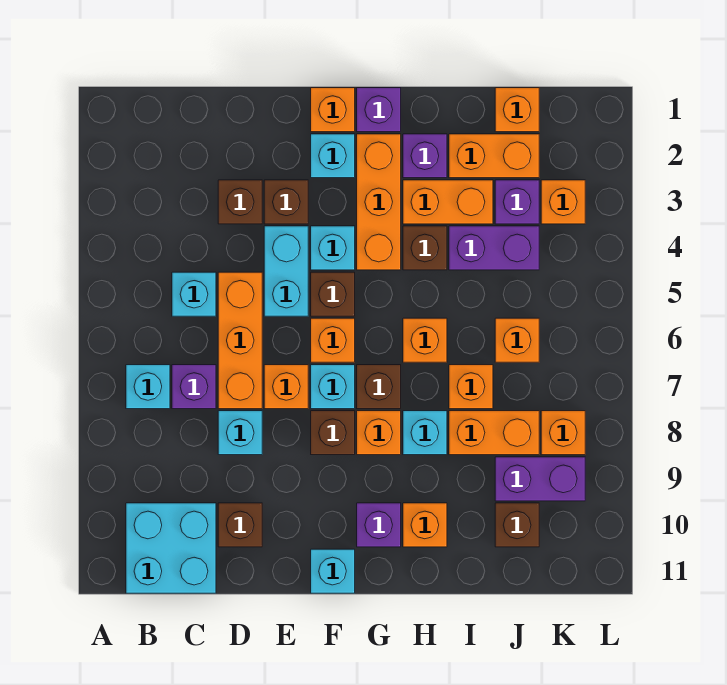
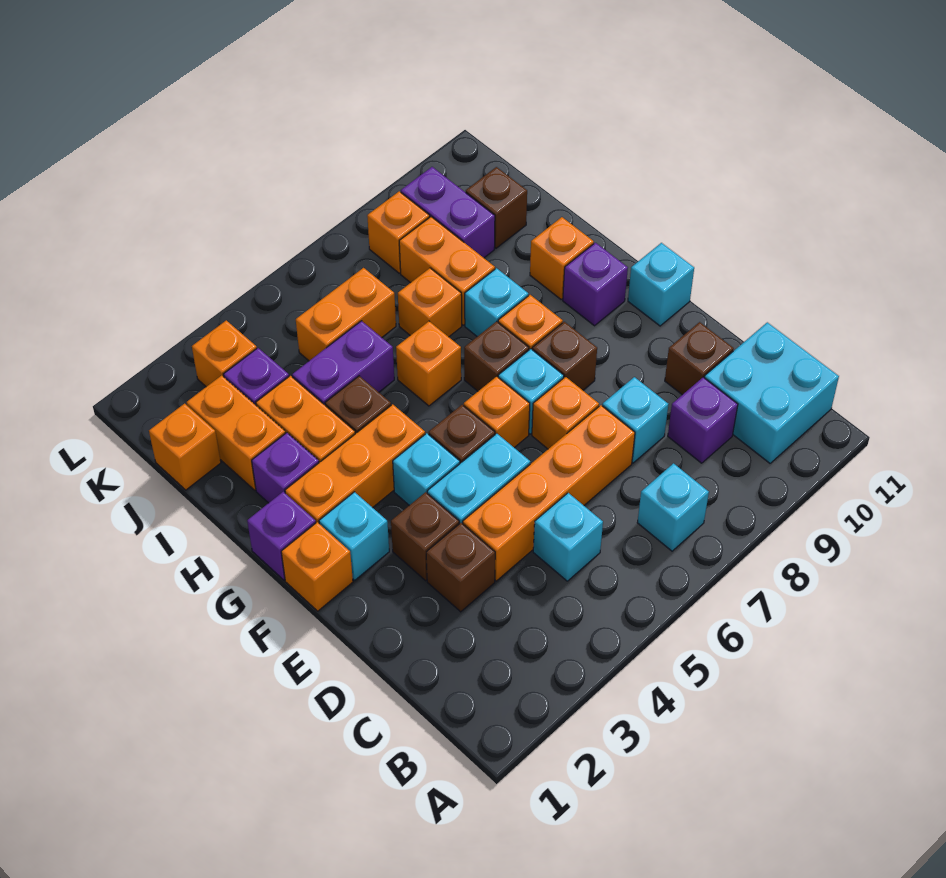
purple 1x1 brick [172,365,216,409] -> purple 1x1 brick moved to [668,377,738,463]
orange 1x3 brick [218,272,262,409] -> orange 1x4 brick [463,405,635,581]
purple 1x2 brick [449,226,539,270] -> purple 1x2 brick turned to [292,321,394,405]
orange 1x1 brick [495,318,539,362] -> orange 1x2 brick [296,268,396,361]

